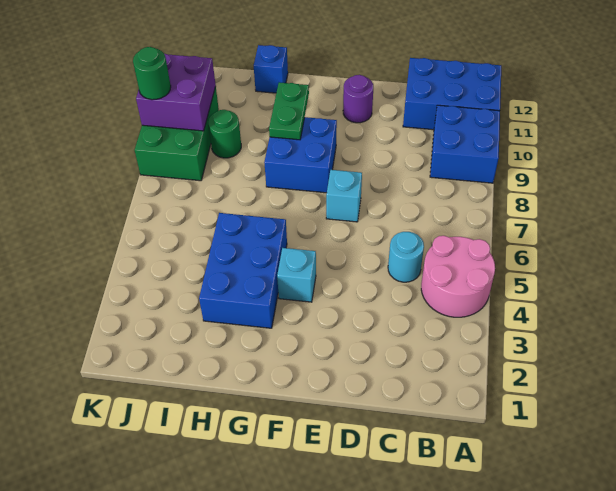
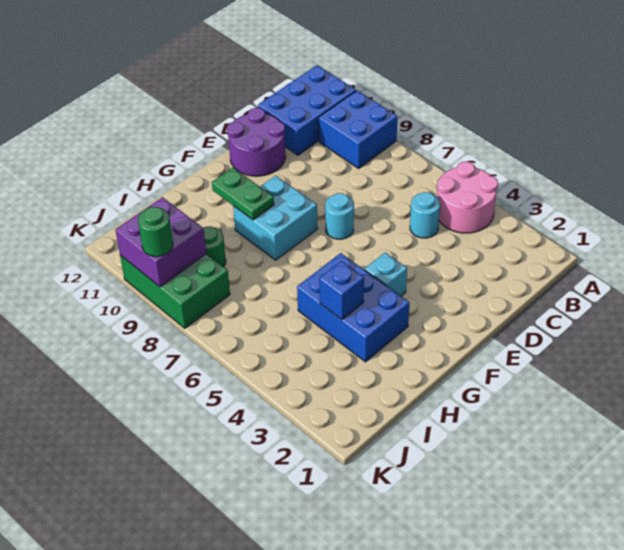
cyan 1x1 brick [326,170,362,222] -> cyan 1x1 round brick [325,193,354,239]
purple 1x1 round brick [343,75,373,123] -> purple 2x2 round brick [227,108,285,176]
blue 2x2 brick [264,117,337,193] -> cyan 2x2 brick [233,176,318,260]
blue 1x1 brick [254,45,288,93] -> blue 1x1 brick moved to [319,261,364,320]

